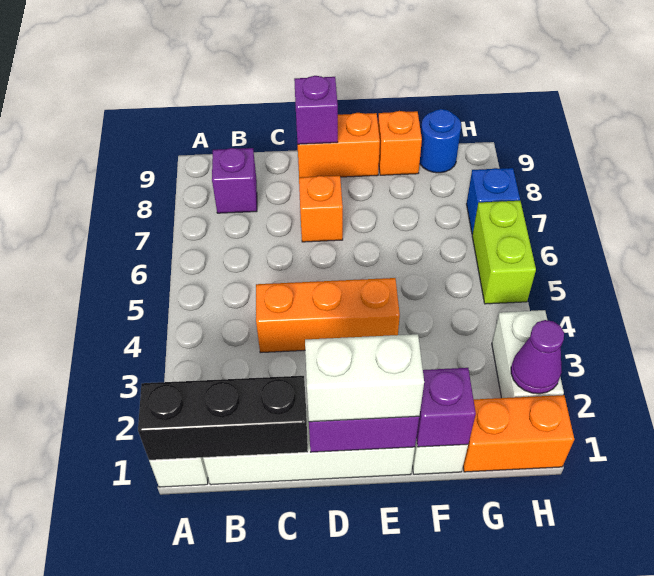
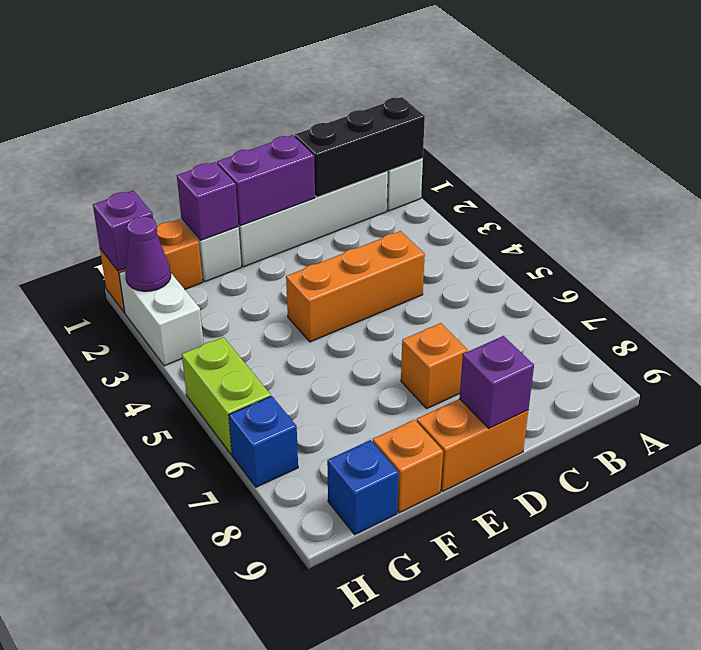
purple 1x1 brick [212,148,257,213] -> purple 1x1 brick moved to [93,191,153,271]
white 1x2 brick [305,334,424,422] -> none
blue 1x1 round brick [420,109,461,173] -> blue 1x1 brick [327,440,399,534]

